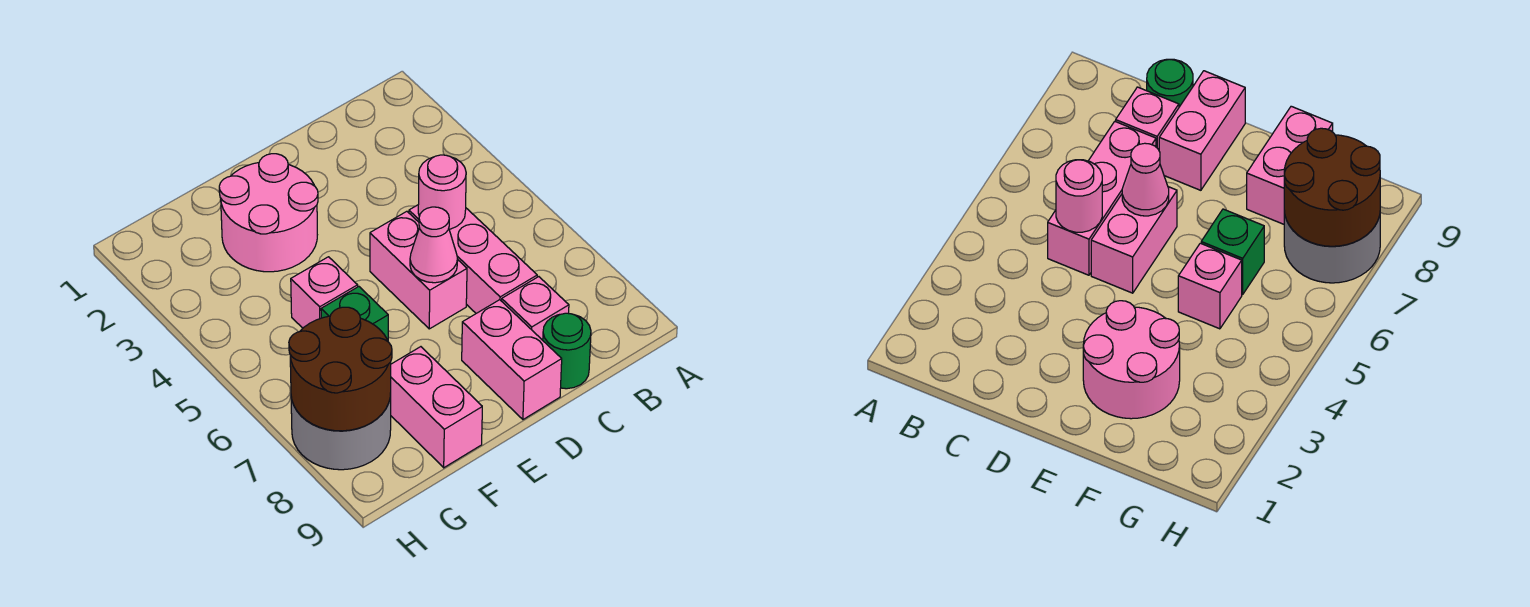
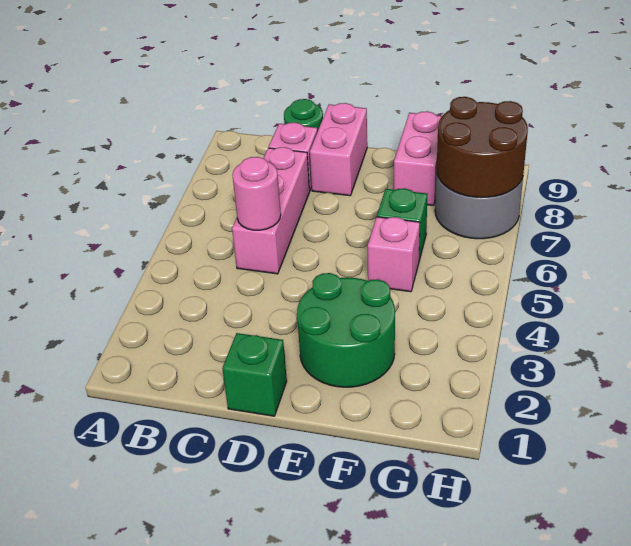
none -> green 1x1 brick [222,333,287,416]
pink 1x2 brick [370,211,467,329] -> none
pink 1x1 cone [410,207,458,283] -> none
pink 2x2 round brick [219,154,318,272] -> green 2x2 round brick [297,273,395,387]

